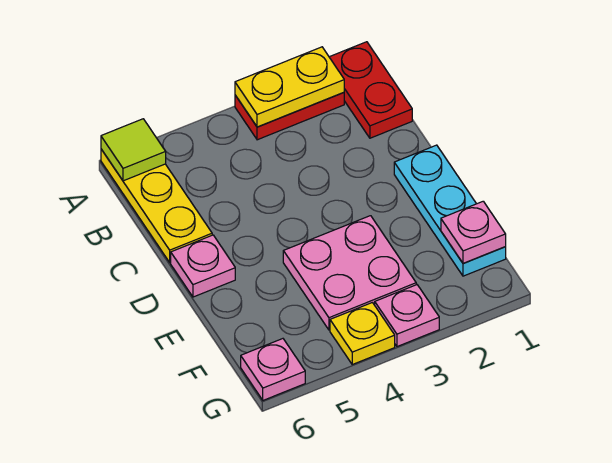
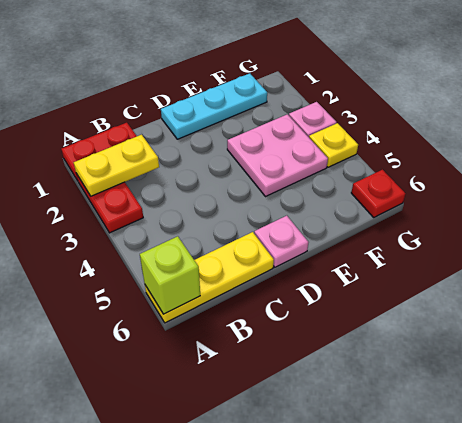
yellow 1x2 plate [235,47,344,127] -> yellow 1x2 plate turned to [74,135,159,196]
lime 1x1 tile [101,119,166,181] -> lime 1x1 brick [140,236,200,314]
pink 1x1 plate [441,201,506,263] -> none
pink 1x1 plate [241,339,305,400] -> red 1x1 plate [351,170,405,217]

